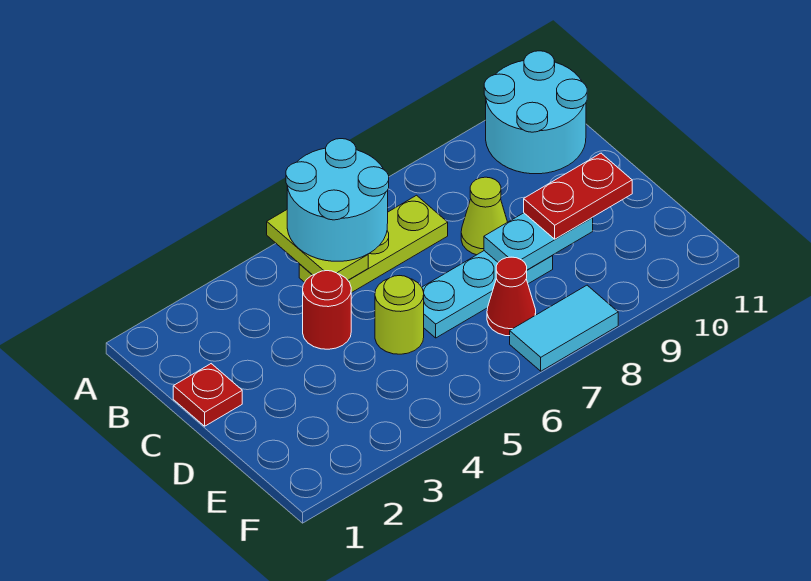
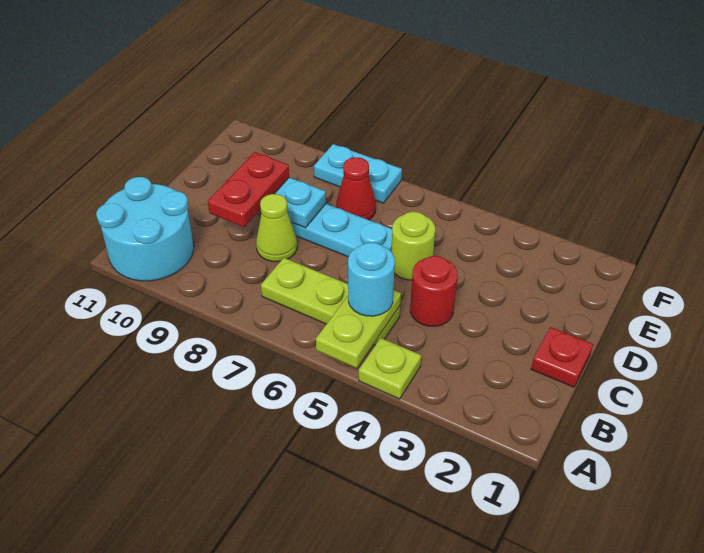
none -> lime 1x1 plate [359,338,421,399]
cyan 2x2 round brick [286,139,389,261] -> cyan 1x1 round brick [348,243,395,316]
red 1x2 plate [524,153,632,239] -> red 1x2 plate turned to [208,152,289,227]
cyan 1x2 tile [510,285,618,371] -> cyan 1x2 plate [314,144,402,203]

